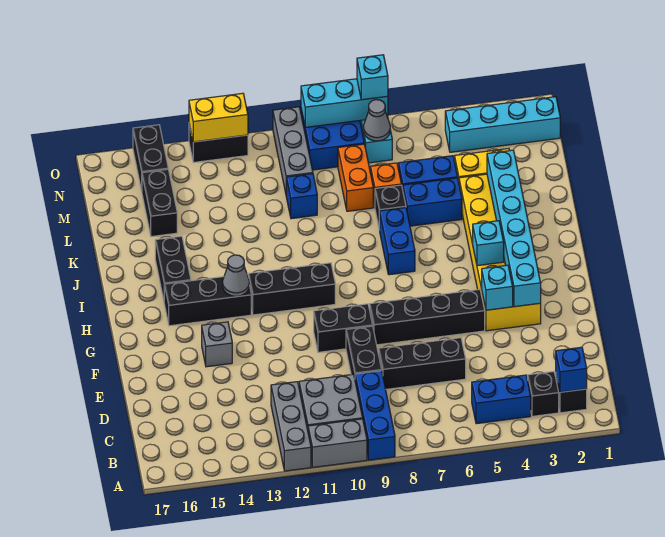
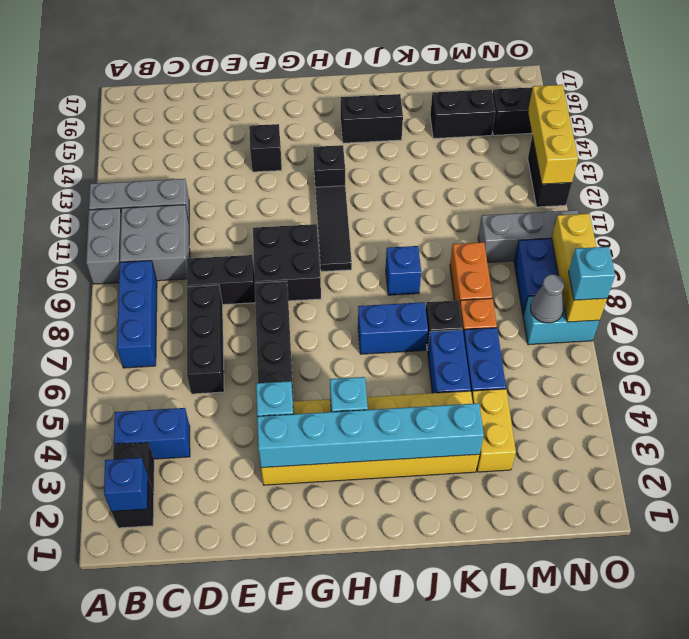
blue 1x3 brick [355,371,395,460] -> blue 1x3 brick turned to [117,261,157,368]
blue 1x2 brick [472,375,531,424] -> blue 1x2 brick turned to [114,408,190,459]
black 1x2 brick [314,304,373,352] -> black 2x2 brick [253,224,321,301]
grey 1x1 brick [202,322,232,367] -> black 1x1 brick [249,124,282,172]
black 1x3 brick [249,263,335,315] -> black 1x3 tile [315,186,352,272]
black 1x3 brick [164,277,251,326] -> black 1x1 brick [313,145,345,191]
grey 1x1 cone [223,255,249,296] -> none
orange 1x2 brick [338,144,373,211] -> orange 1x2 brick turned to [450,242,492,305]
blue 1x1 brick [286,174,317,219] -> blue 1x1 brick moved to [386,246,421,295]
cyan 1x4 brick [445,97,560,152] -> none
cyan 1x3 brick [301,79,388,127] -> yellow 1x3 brick [552,214,607,322]
yellow 1x2 brick [189,93,248,142] -> yellow 1x3 brick [528,85,578,184]

